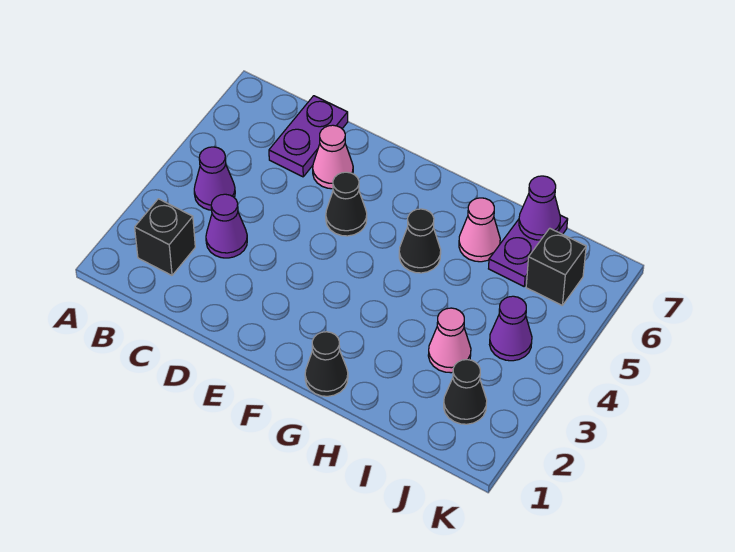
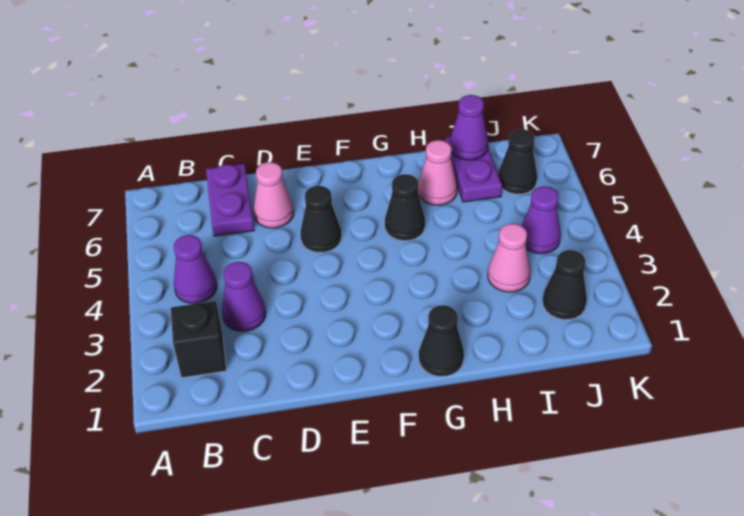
black 1x1 brick [526,228,586,305] -> black 1x1 cone [498,129,537,194]

